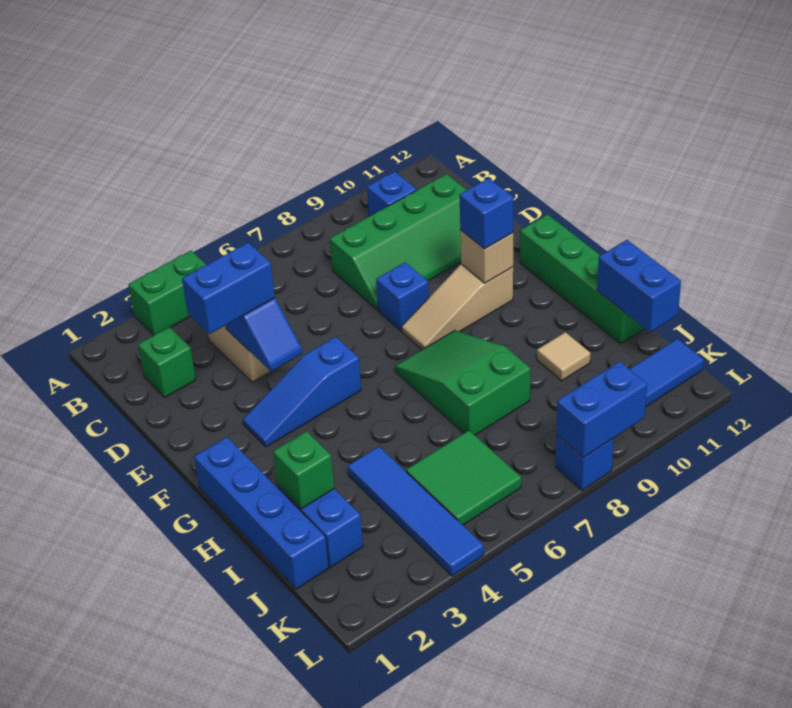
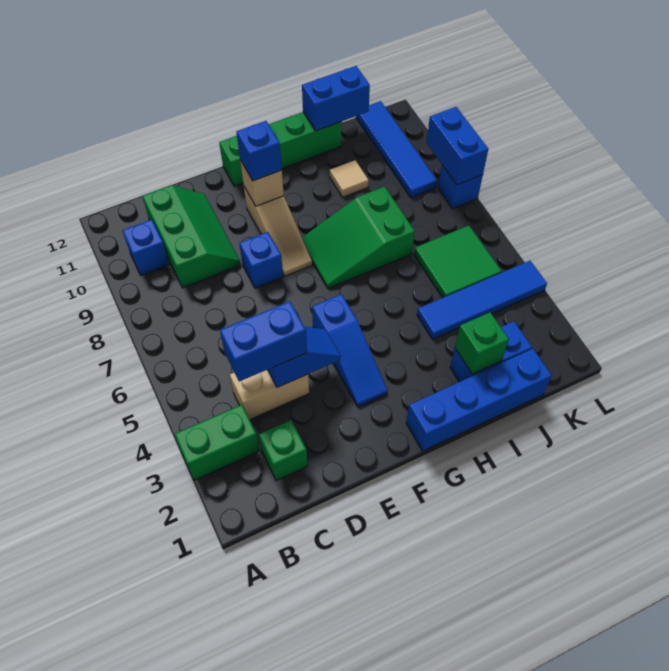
green 1x2 brick [128,251,206,335] -> green 1x2 brick turned to [175,405,259,480]
green 2x4 slope [330,174,466,310] -> green 2x3 slope [142,185,241,288]
blue 1x2 brick [182,243,275,334] -> blue 1x2 brick turned to [220,301,307,381]

